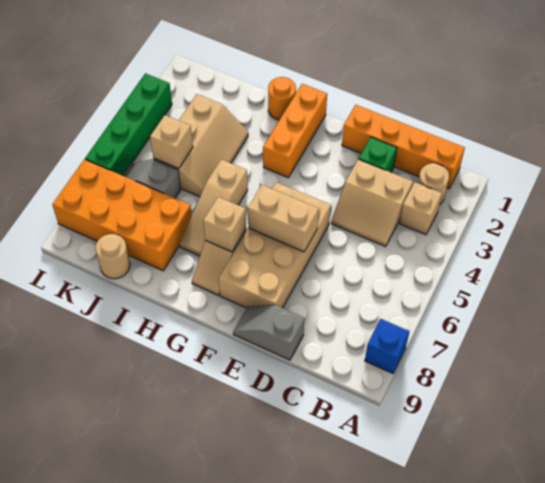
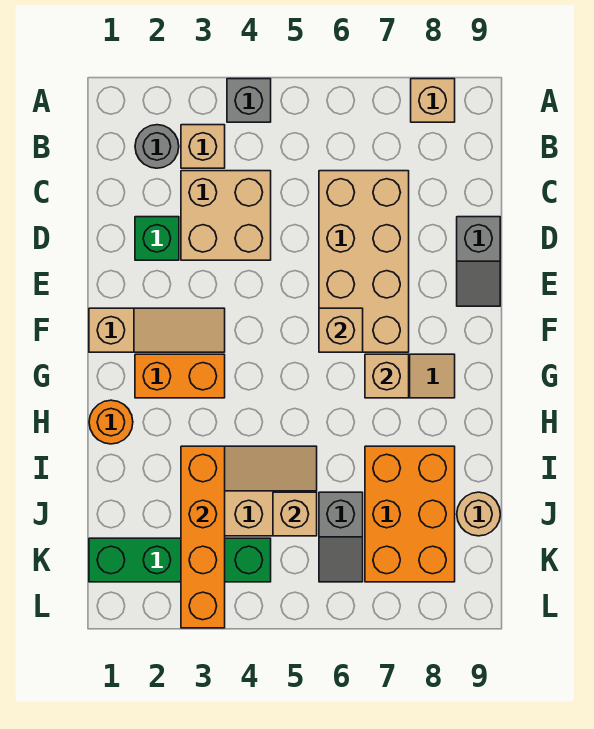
none -> grey 1x1 brick [227,79,271,122]
blue 1x1 brick [365,319,410,373] -> tan 1x1 brick [411,79,455,122]
orange 1x4 brick [342,105,465,189] -> orange 1x4 brick moved to [181,446,225,628]
tan 1x1 round brick [418,163,449,205] -> grey 1x1 round brick [135,125,179,168]
tan 2x2 slope [331,159,413,247] -> tan 2x2 brick [181,171,271,260]
tan 2x4 brick [219,182,331,308] -> tan 2x4 brick turned to [319,171,409,352]
tan 1x2 brick [248,185,319,252] -> tan 1x1 brick [319,308,363,352]
orange 1x3 brick [263,84,327,178] -> orange 1x2 brick [135,354,225,398]
tan 1x3 slope [180,159,248,256] -> tan 1x3 slope moved to [89,308,225,352]
orange 2x4 brick [52,159,192,271] -> orange 2x3 brick [365,446,455,582]
green 1x4 brick [85,73,172,175] -> green 1x4 brick moved to [89,538,271,582]

